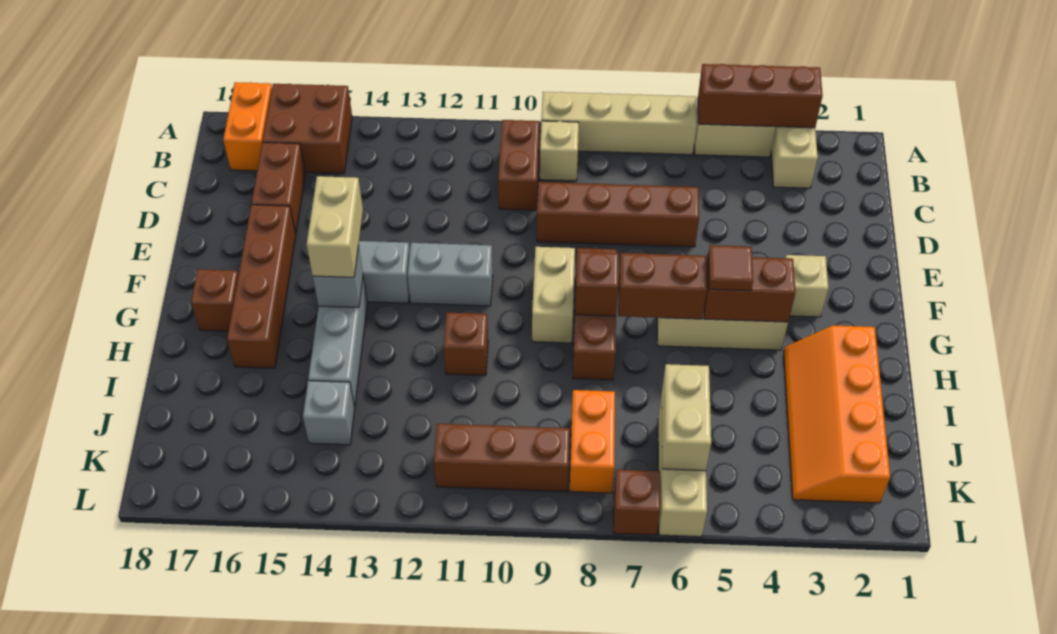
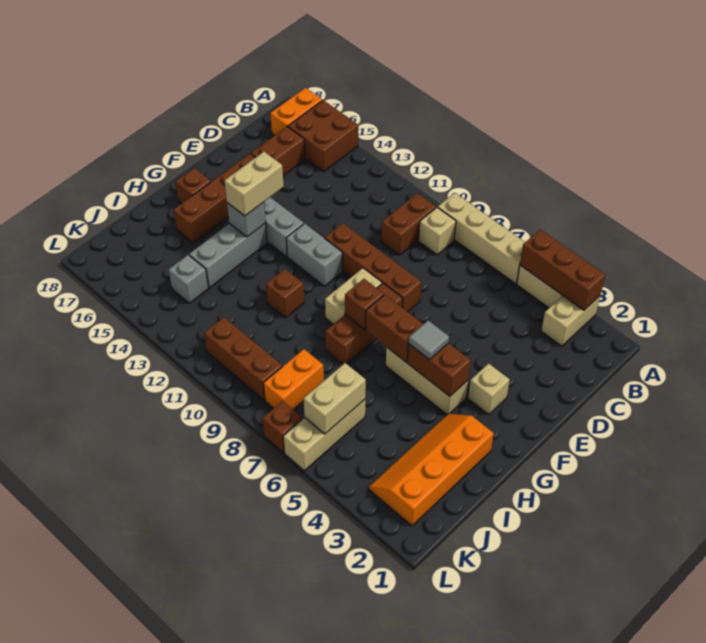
brown 1x4 brick [537,182,699,247] -> brown 1x4 brick moved to [325,223,421,312]
brown 1x1 tile [708,245,753,291] -> grey 1x1 tile [409,321,449,359]

